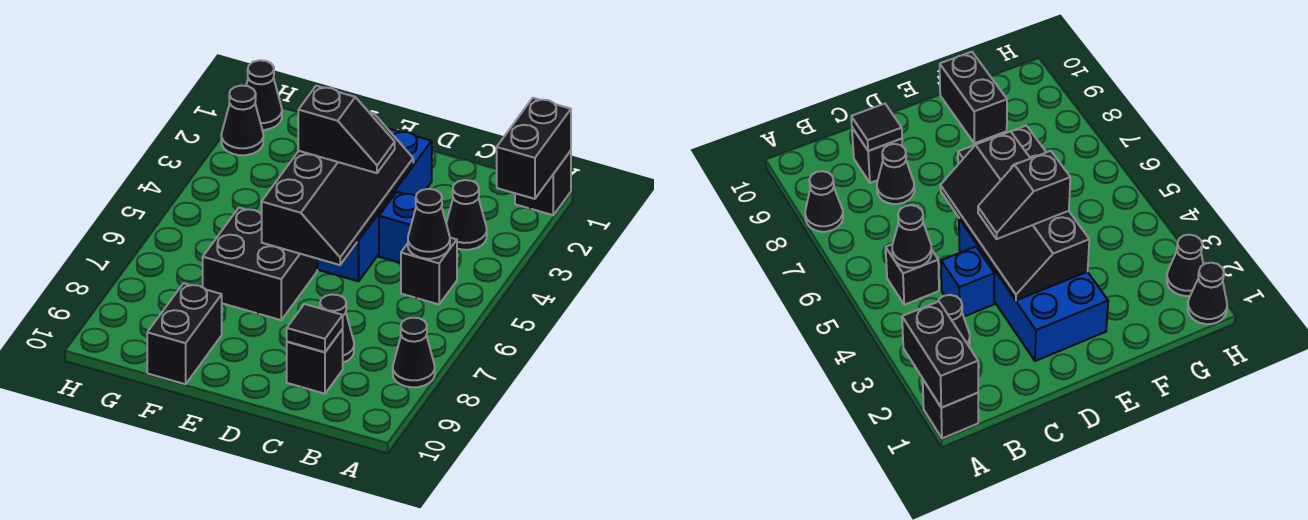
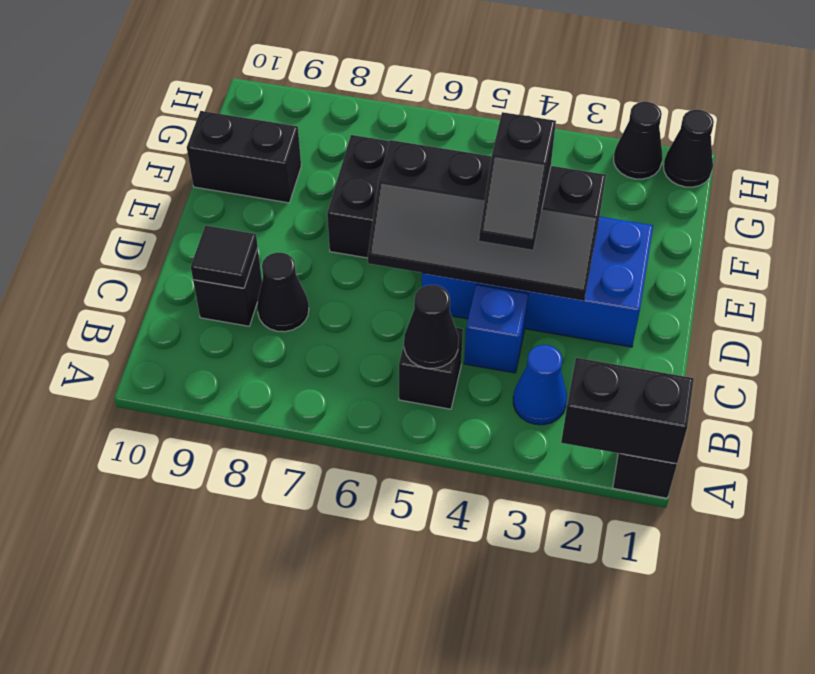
black 1x1 cone [393,318,435,387] -> none
black 1x1 cone [446,180,487,250] -> blue 1x1 cone [513,345,567,425]

